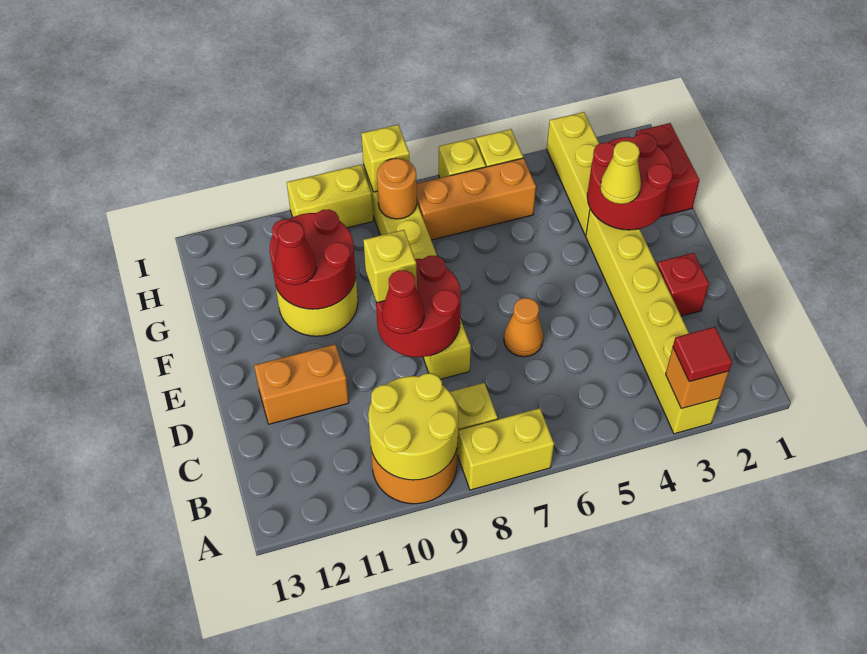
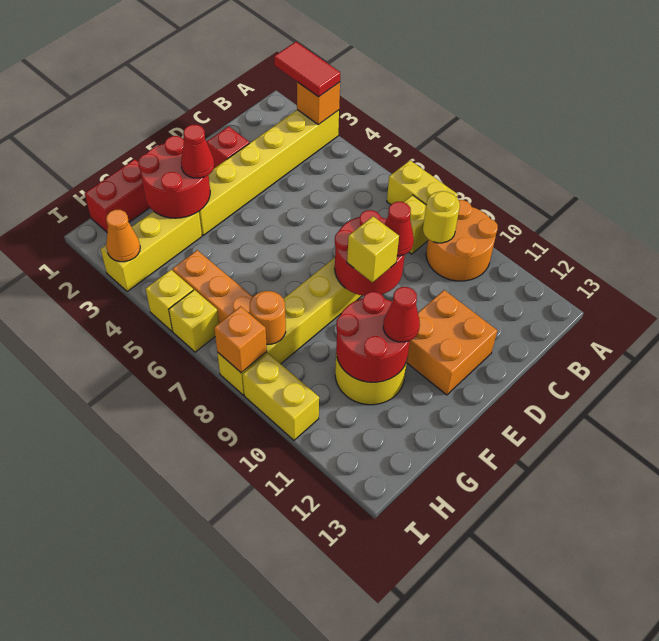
red 1x1 tile [673,327,732,382] -> red 1x2 tile [274,42,340,97]
yellow 2x2 round brick [368,373,458,480] -> yellow 1x1 round brick [423,191,460,243]
orange 1x1 cone [504,298,543,357] -> orange 1x1 cone moved to [106,210,140,262]
orange 1x2 brick [254,344,349,424] -> orange 2x2 brick [407,290,497,395]
yellow 1x1 cone [600,141,641,204] -> red 1x1 cone [181,125,214,178]
yellow 1x1 brick [361,125,410,192] -> orange 1x1 brick [214,306,267,373]

